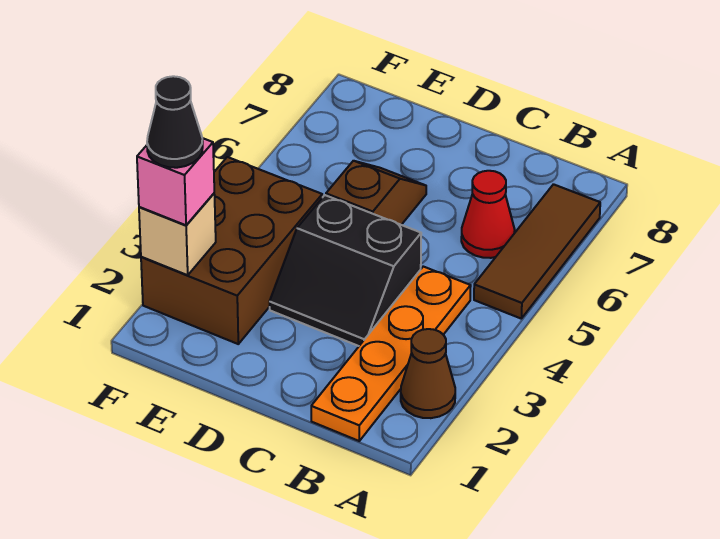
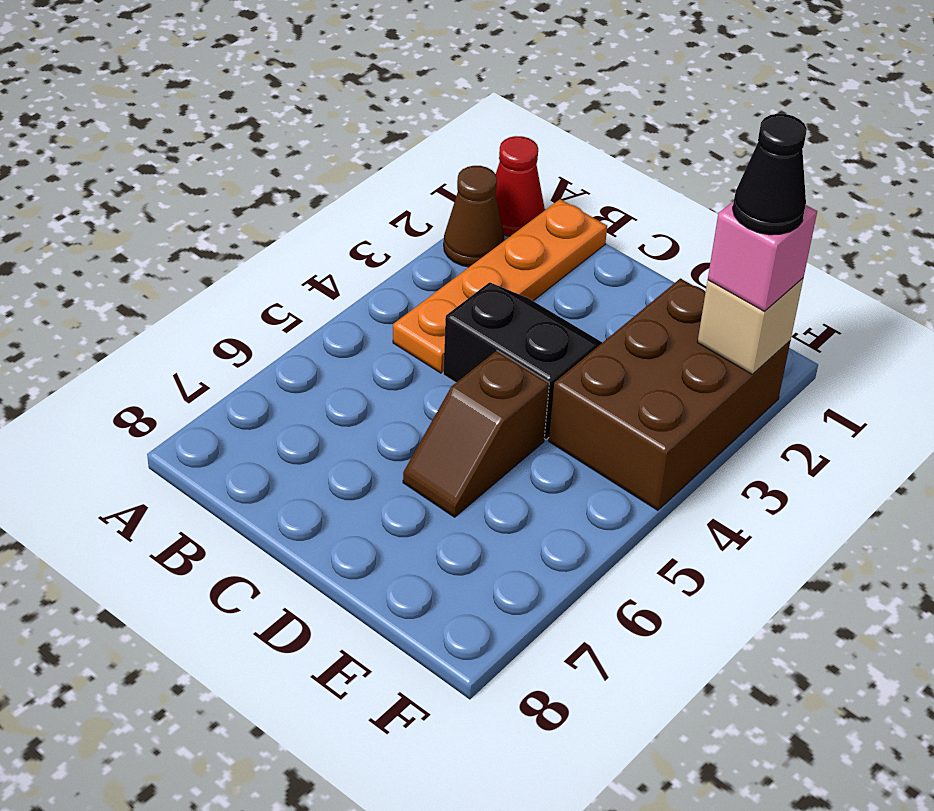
brown 1x3 tile [474,184,600,318] -> none
red 1x1 cone [461,171,515,258] -> red 1x1 cone moved to [495,136,545,236]

